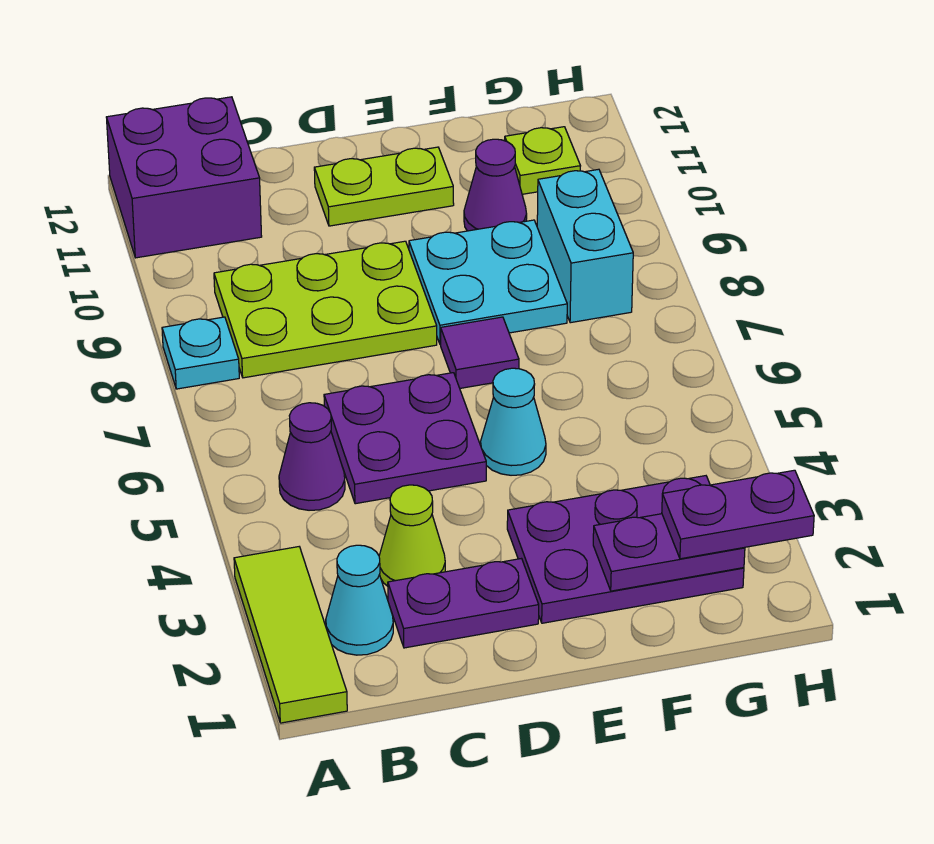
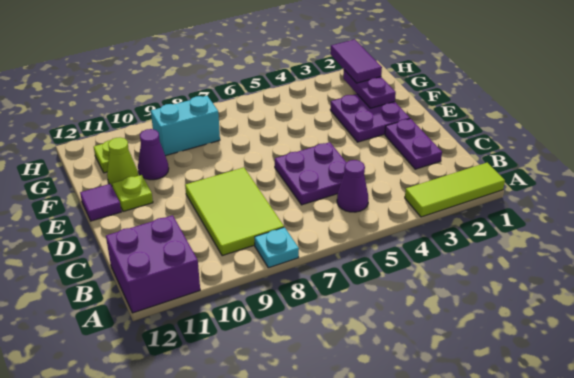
cyan 1x1 cone [326,545,393,655] -> none
lime 2x3 plate [214,241,437,378] -> lime 2x3 tile [185,167,284,256]
lime 1x1 cone [379,485,445,586] -> lime 1x1 cone moved to [107,137,138,186]
lime 1x2 plate [314,147,454,226] -> lime 1x1 plate [112,175,153,212]
purple 2x3 plate [507,476,744,623] -> purple 2x2 plate [330,94,410,142]
cyan 1x1 cone [481,368,546,475] -> none
purple 1x1 tile [441,317,519,388] -> purple 1x1 tile moved to [80,184,121,221]
cyan 2x2 plate [409,220,567,345] -> none
purple 1x2 plate [662,470,814,559] -> purple 1x2 tile [331,39,382,83]

